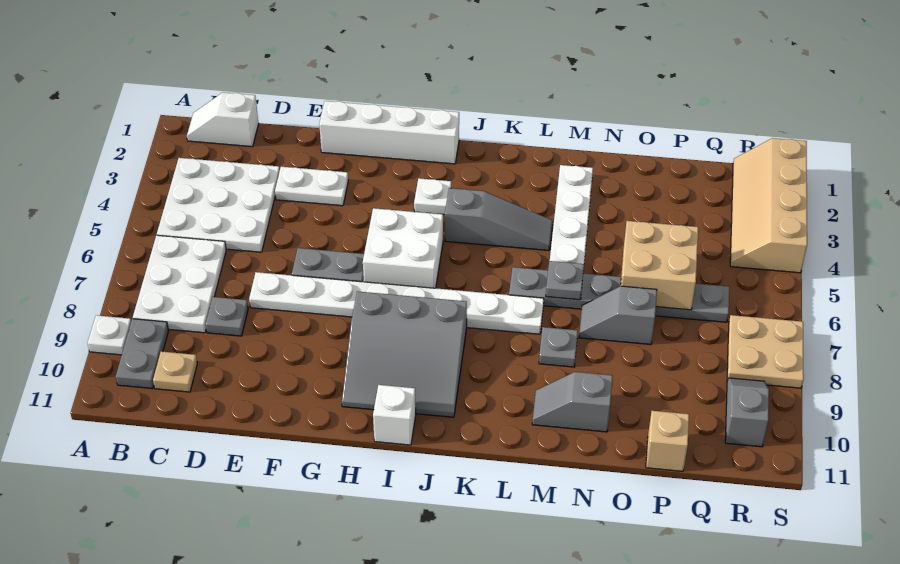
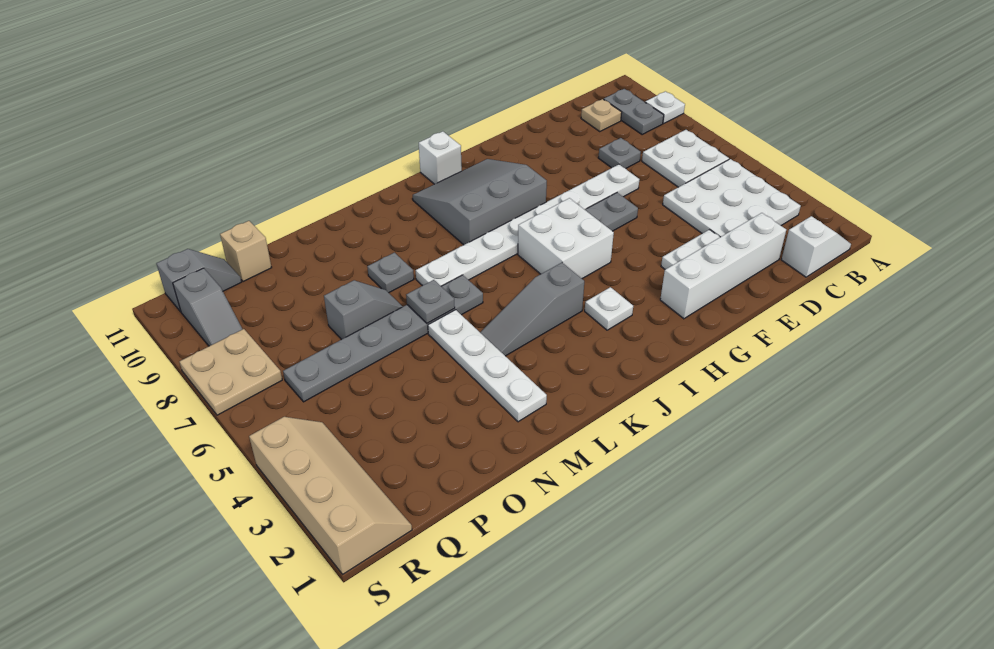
white 2x3 plate [133,235,226,333] -> white 2x2 plate [642,130,729,187]
white 1x4 brick [319,101,459,164] -> white 1x4 brick moved to [660,213,786,319]
grey 1x2 slope [532,372,613,432] -> grey 1x2 slope moved to [156,249,241,312]
tan 2x2 brick [621,221,698,310] -> none

